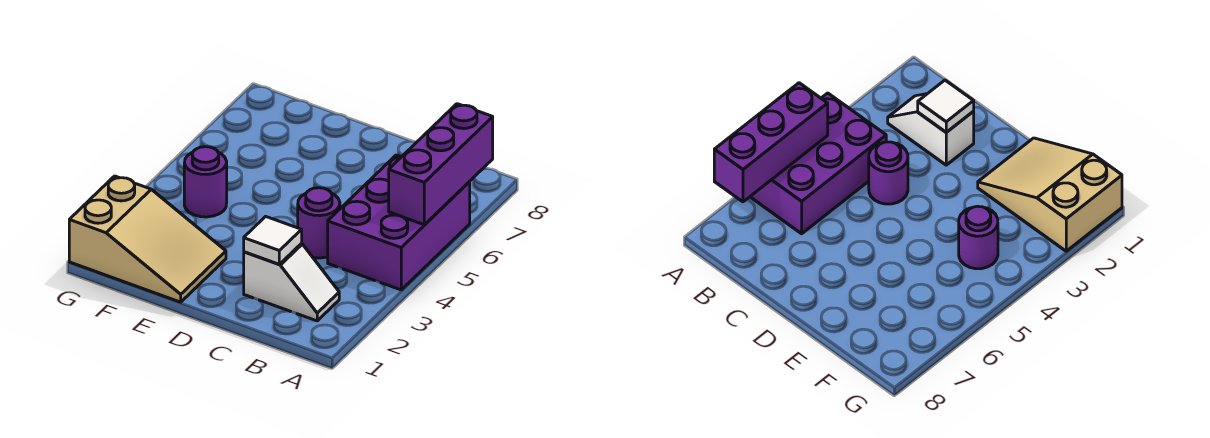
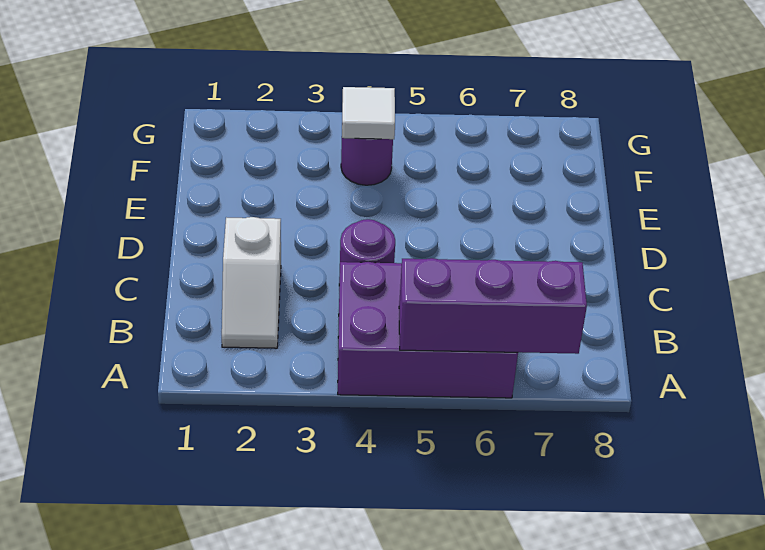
white 1x1 tile [244,216,302,264] -> white 1x1 tile moved to [342,87,395,139]
tan 2x3 slope [69,176,226,302] -> none

